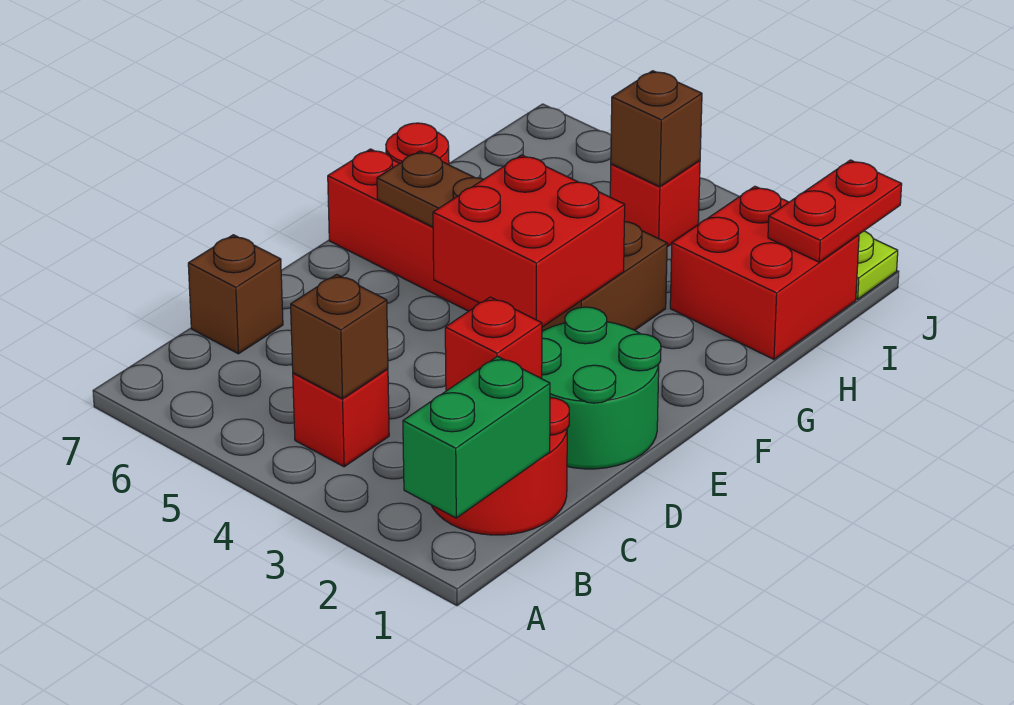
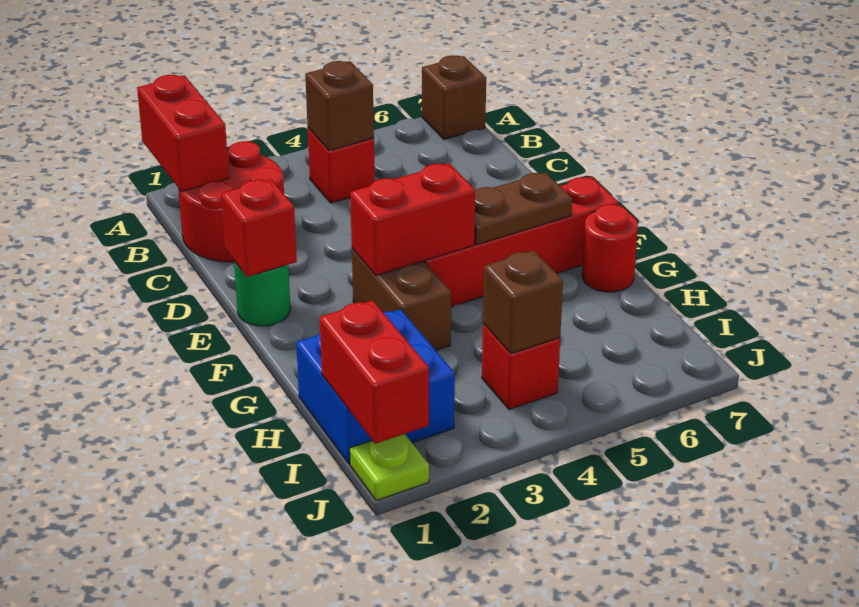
green 1x2 brick [403,356,550,518] -> red 1x2 brick [137,75,229,192]
red 1x1 brick [445,297,542,391] -> red 1x1 brick moved to [221,179,297,277]
brown 1x1 brick [188,235,283,354] -> brown 1x1 brick moved to [422,55,486,140]
green 2x2 round brick [542,307,661,469] -> green 1x1 round brick [234,261,290,326]
red 2x2 brick [433,155,625,327] -> red 1x2 brick [350,163,475,275]
red 2x2 brick [670,186,859,359] -> blue 2x2 brick [296,309,455,464]
red 1x2 plate [768,160,902,262] -> red 1x2 brick [320,300,429,444]

